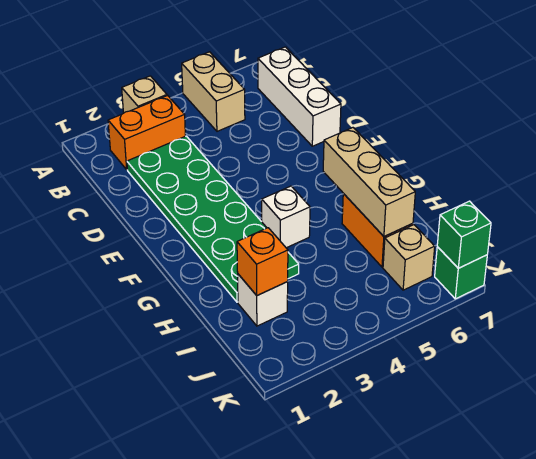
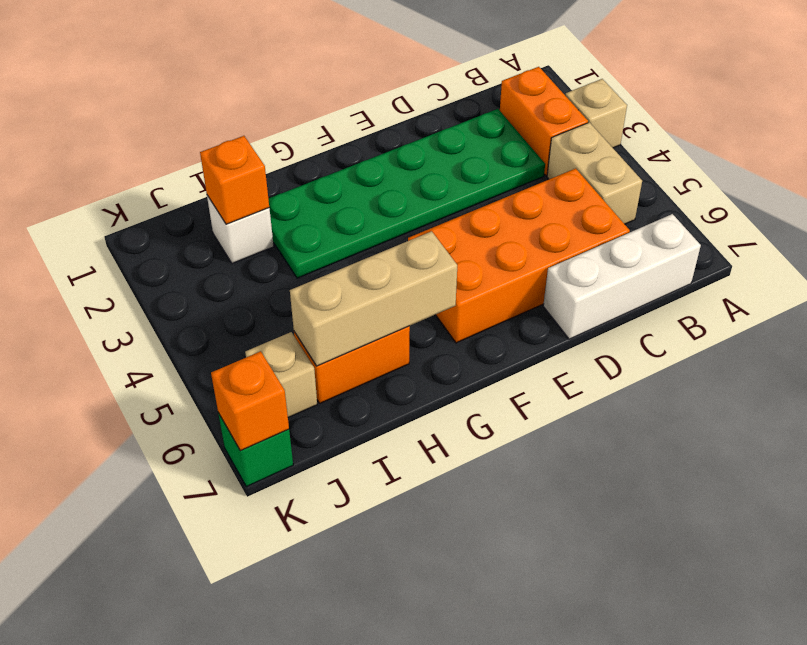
tan 1x2 brick [182,52,245,131] -> tan 1x2 brick turned to [547,122,642,224]
none -> orange 2x4 brick [408,168,630,343]
white 1x1 brick [262,186,310,248] -> none
green 1x1 brick [437,201,491,268] -> orange 1x1 brick [211,351,289,451]

